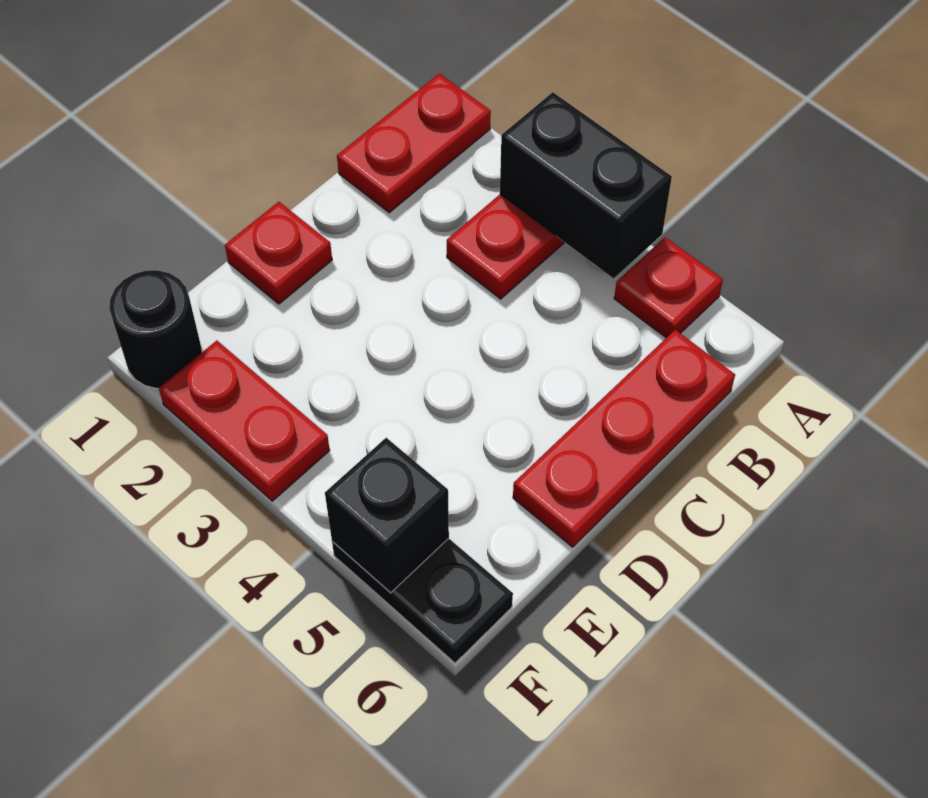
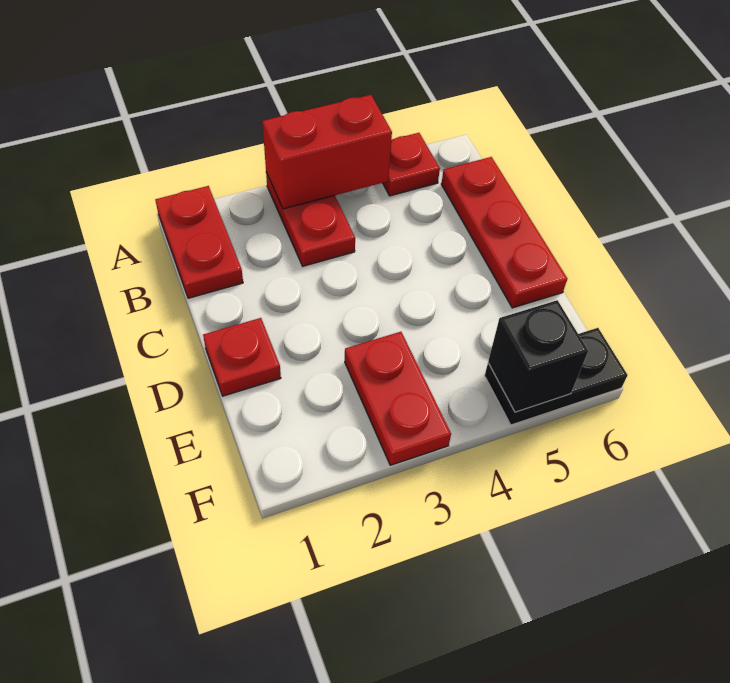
black 1x2 brick [500,92,672,278] -> red 1x2 brick [262,95,392,209]
black 1x1 round brick [109,270,202,388] -> none
red 1x2 plate [159,340,330,501] -> red 1x2 plate turned to [345,332,451,465]

